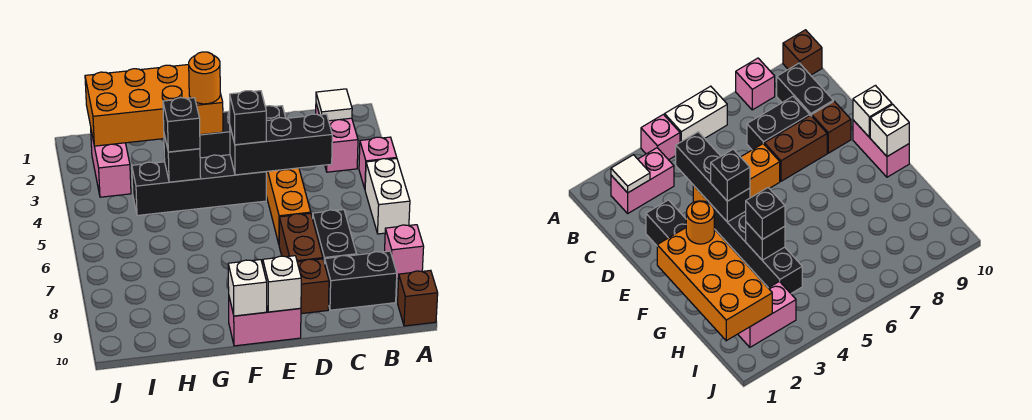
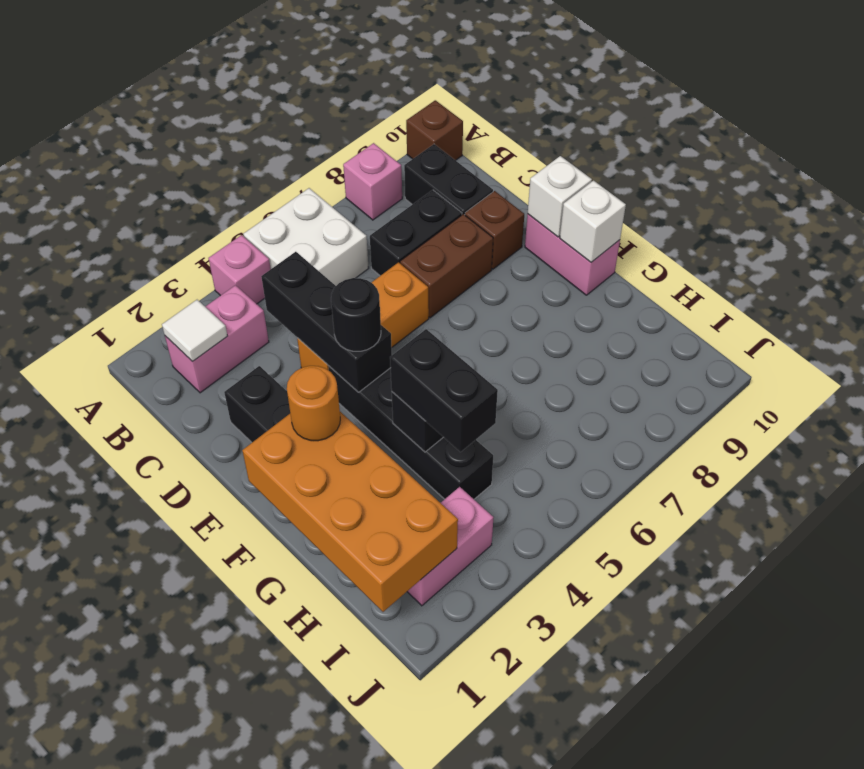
white 1x2 brick [365,159,410,234] -> white 2x2 brick [243,188,369,286]
black 1x1 brick [230,91,266,145] -> black 1x1 round brick [331,278,381,351]
black 1x1 brick [163,98,200,152] -> black 1x2 brick [390,329,498,452]

